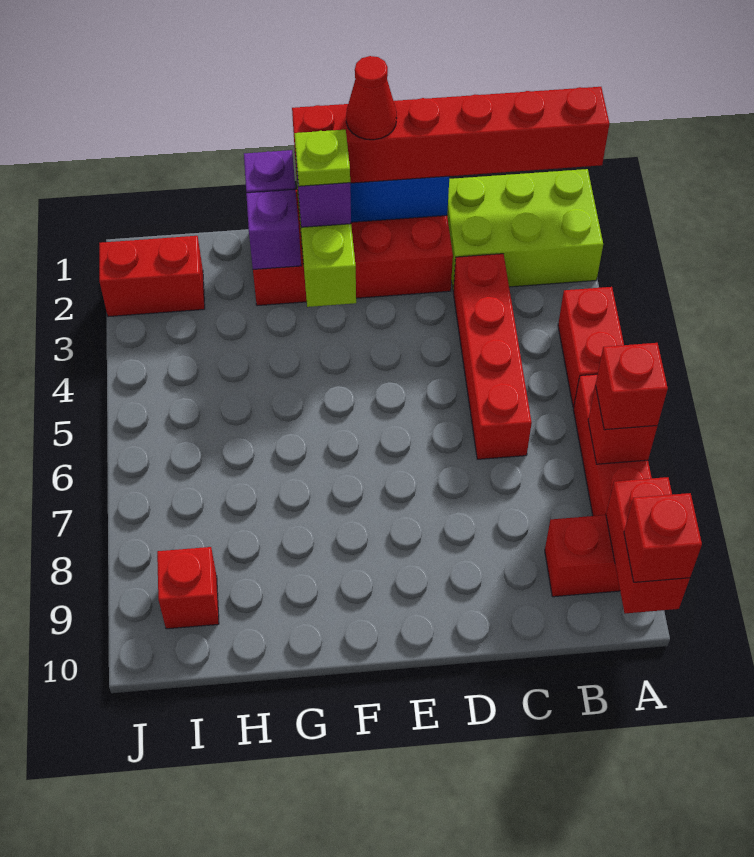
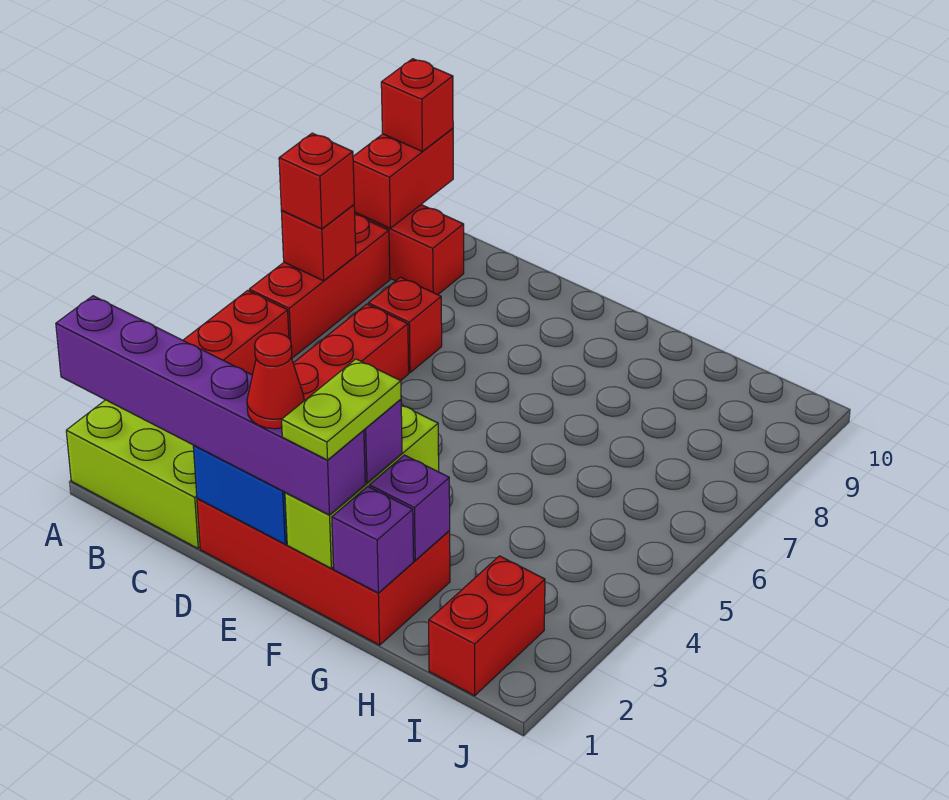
red 1x6 brick [292,87,609,183] -> purple 1x6 brick [56,296,365,515]
lime 1x1 plate [295,130,350,186] -> lime 1x2 plate [282,359,401,460]
red 1x2 brick [99,236,205,317] -> red 1x2 brick turned to [429,556,545,696]
red 1x1 brick [157,547,219,629] -> red 1x1 brick moved to [368,277,442,372]

